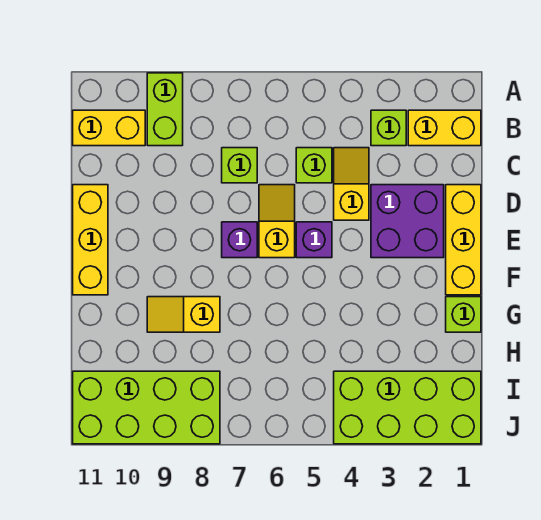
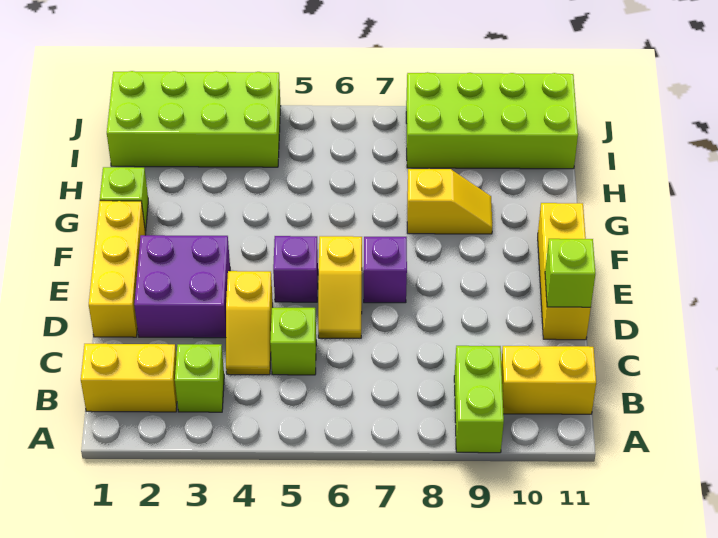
lime 1x1 brick [222,148,257,183] -> lime 1x1 brick moved to [545,239,595,307]

